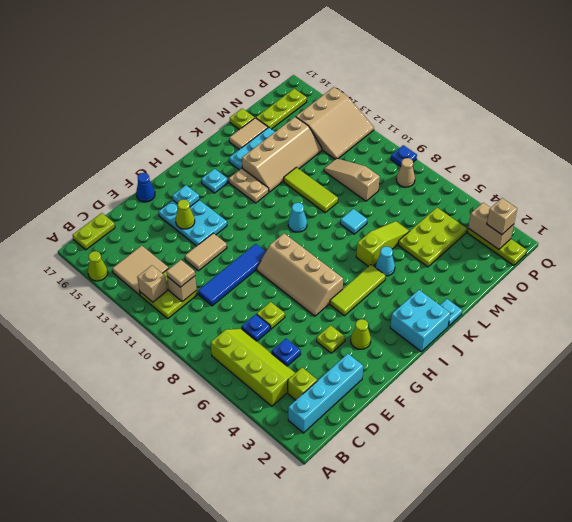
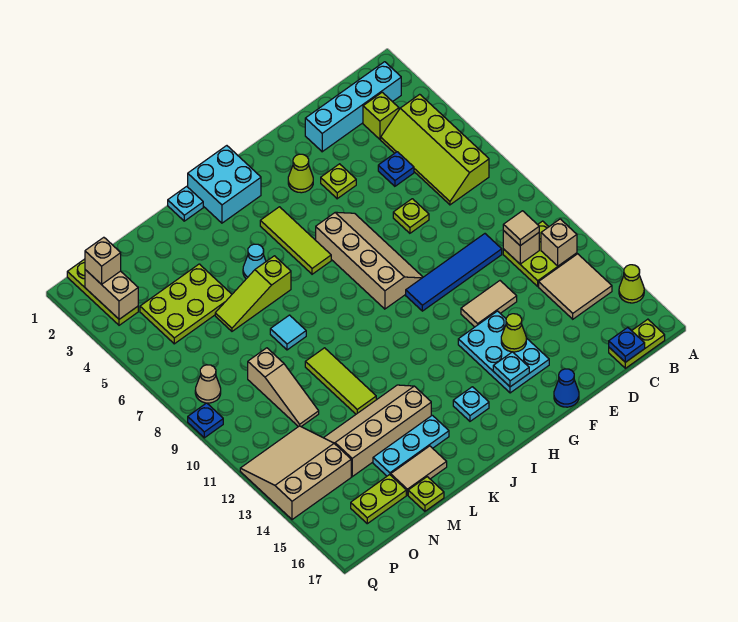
blue 1x1 plate [242,314,270,341] -> blue 1x1 plate moved to [609,327,645,362]
lime 1x3 tile [330,265,386,316] -> lime 1x3 tile turned to [260,207,331,274]
cyan 1x1 cone [288,203,307,232] -> none
tan 1x2 plate [229,168,269,203] -> none
lime 1x3 plate [256,89,307,129] -> lime 1x2 plate [351,475,406,524]

